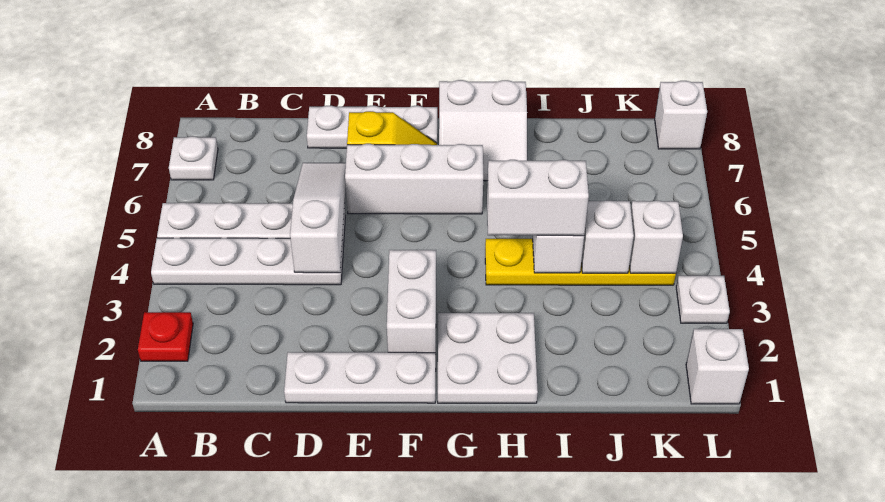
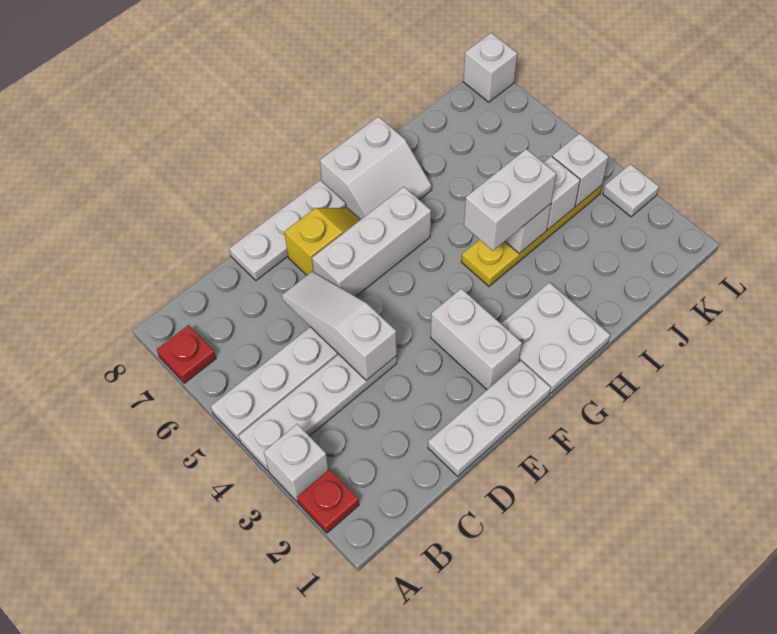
white 1x1 plate [169,136,218,180] -> red 1x1 plate [157,325,216,383]
white 1x1 brick [686,329,749,404] -> white 1x1 brick moved to [264,424,328,501]

